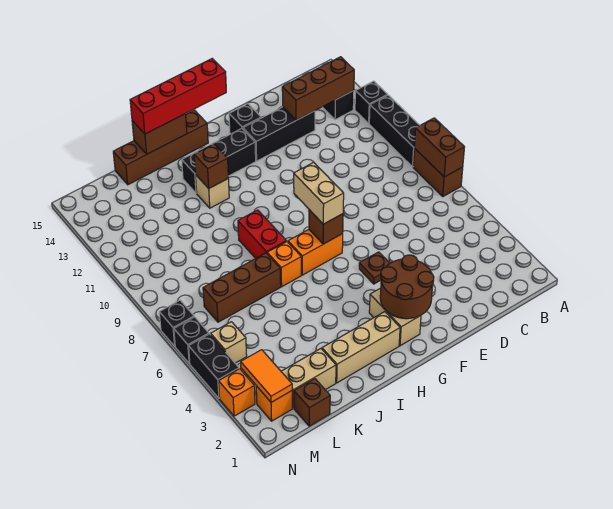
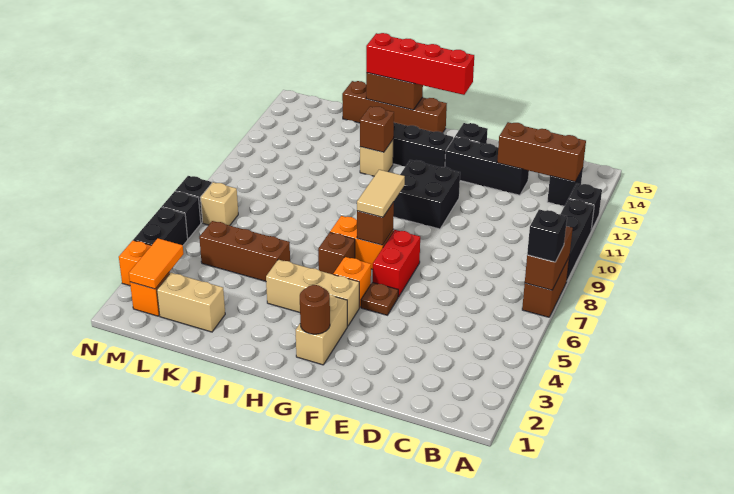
none -> black 1x1 brick [527,209,567,262]
brown 2x2 round brick [380,255,434,319] -> brown 1x1 round brick [300,285,330,334]
none -> black 2x2 brick [393,160,460,229]
tan 1x2 brick [294,162,344,224] -> tan 1x2 tile [357,170,405,217]
tan 1x3 brick [322,312,400,383] -> tan 1x3 brick moved to [266,260,359,326]
orange 1x1 brick [267,241,301,287] -> orange 1x1 brick moved to [333,257,371,308]
red 1x2 brick [238,210,286,258] -> red 1x2 brick moved to [373,230,420,297]
brown 1x3 brick [203,253,281,322] -> brown 1x3 brick moved to [199,221,290,281]
brown 1x1 brick [294,379,330,426] -> brown 1x1 brick moved to [318,232,355,274]
tan 1x1 brick [211,322,247,363] -> tan 1x1 brick moved to [200,182,238,226]

